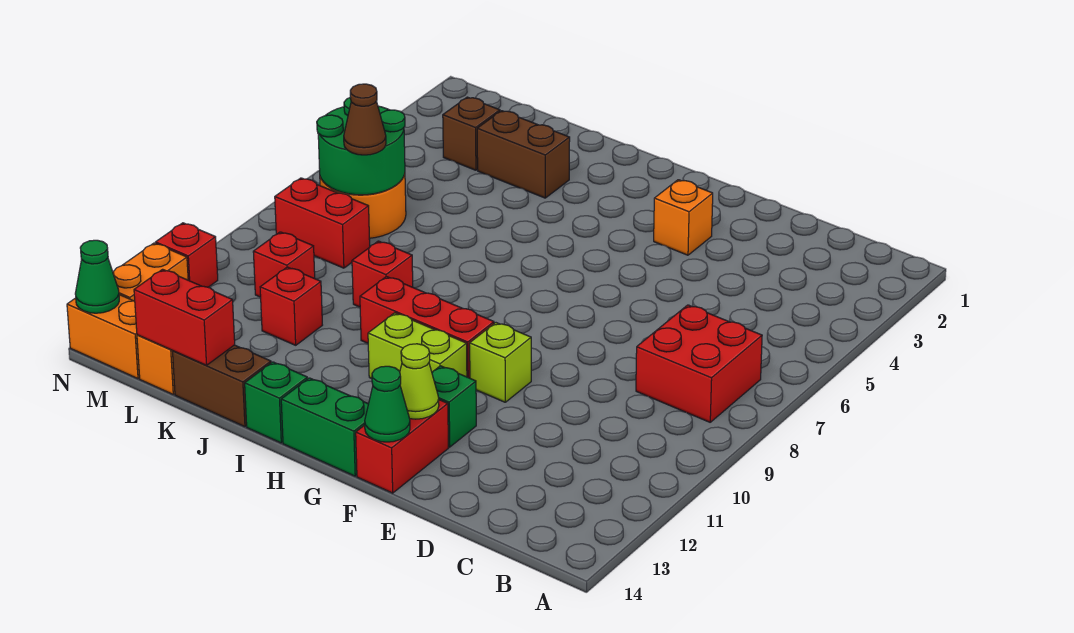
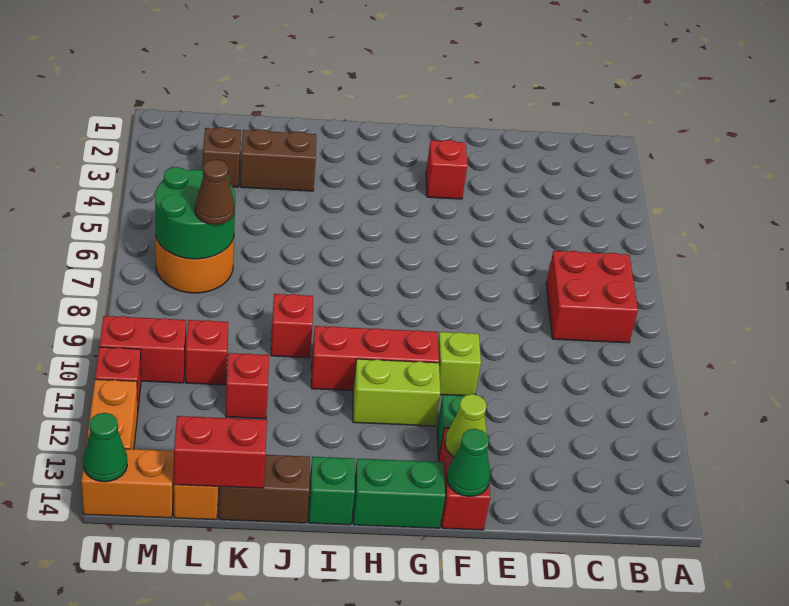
orange 1x1 brick [654,180,713,255] -> red 1x1 brick [426,140,467,199]
red 1x2 brick [275,178,370,268] -> red 1x2 brick moved to [99,316,186,383]

